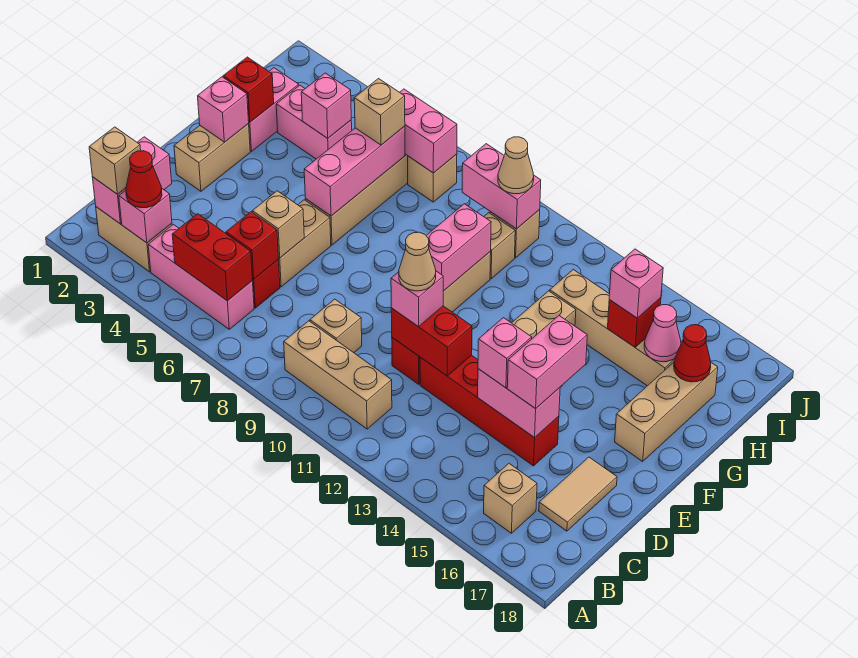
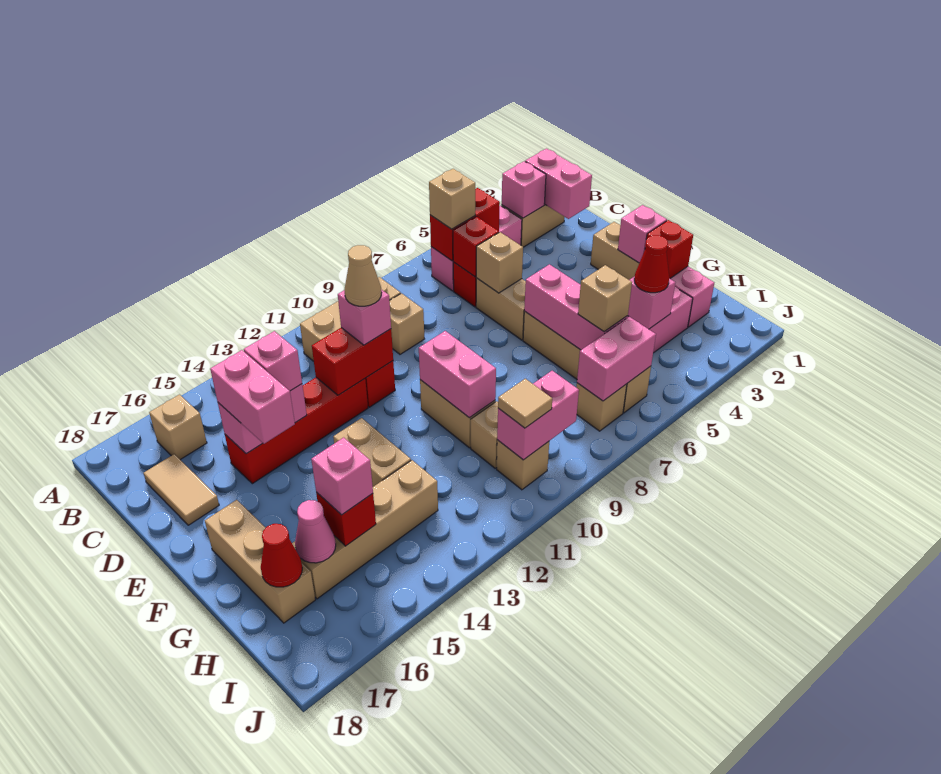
tan 1x1 brick [89,127,141,194] -> tan 1x1 brick moved to [429,169,475,229]
red 1x1 cone [126,151,162,208] -> red 1x1 cone moved to [634,235,669,293]
tan 1x1 cone [498,137,534,194] -> tan 1x1 tile [498,379,552,428]

